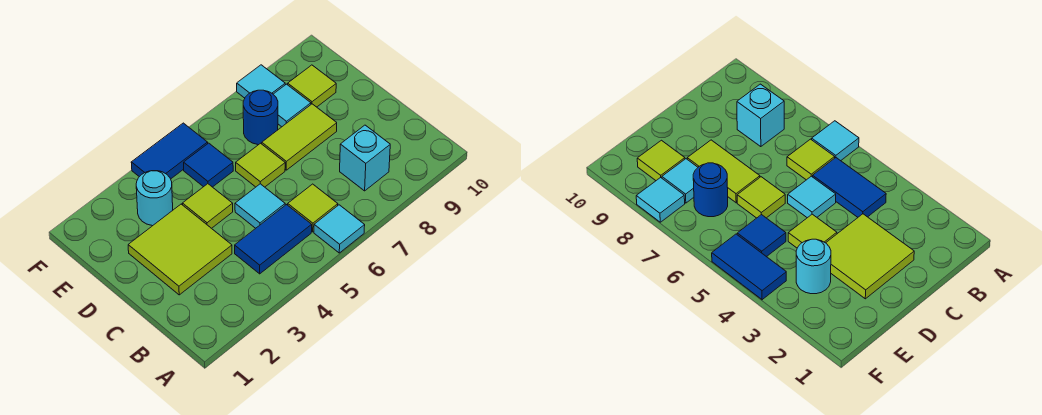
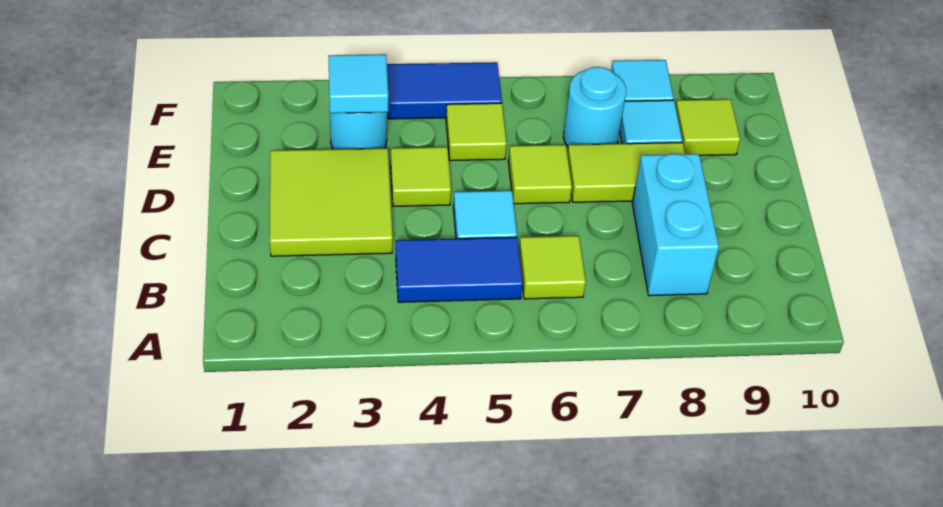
cyan 1x1 tile [314,205,365,253] -> cyan 1x1 tile moved to [329,54,388,113]
cyan 1x1 brick [340,125,390,191] -> cyan 1x2 brick [632,154,719,296]
blue 1x1 tile [184,143,233,187] -> lime 1x1 tile [446,103,507,161]
blue 1x1 round brick [243,90,278,145] -> cyan 1x1 round brick [563,67,626,147]

